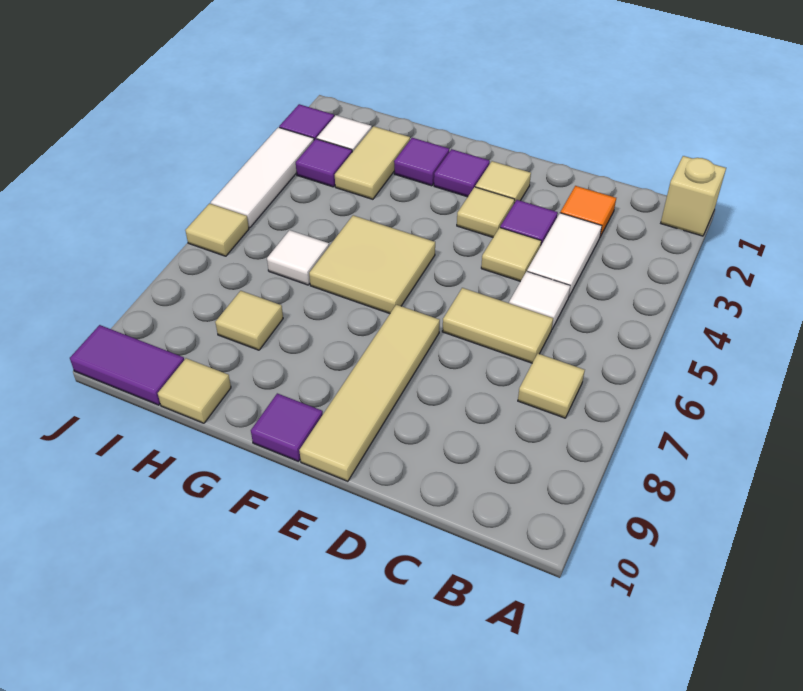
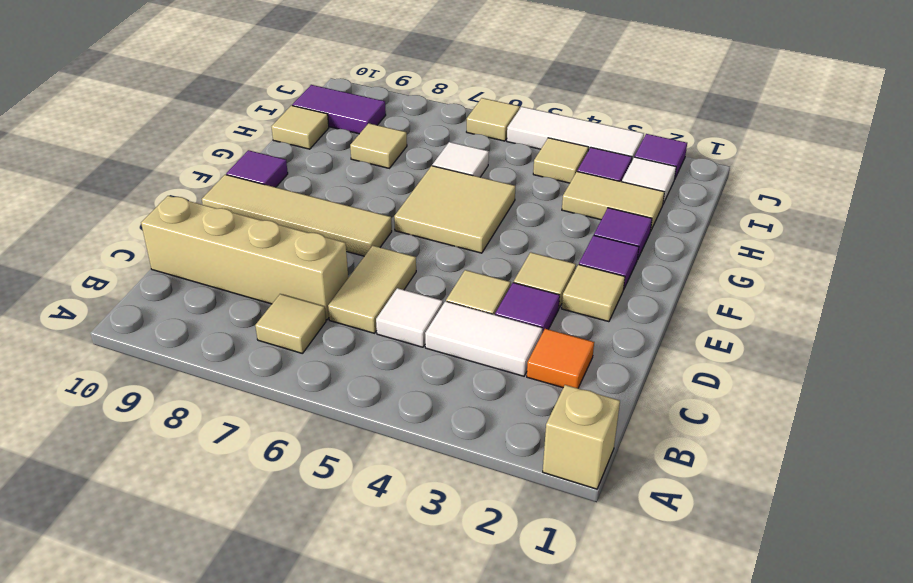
none -> tan 1x4 brick [141,196,348,320]
none -> tan 1x1 tile [533,138,588,183]
purple 1x2 tile [70,325,184,405] -> purple 1x2 tile turned to [292,85,386,134]

